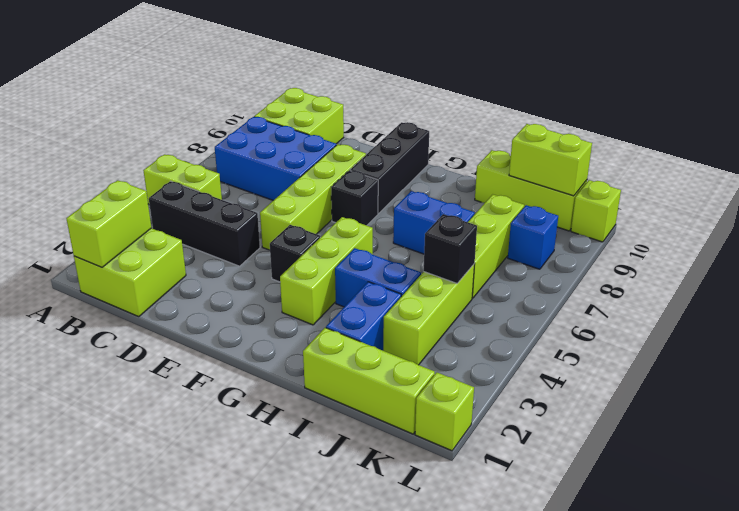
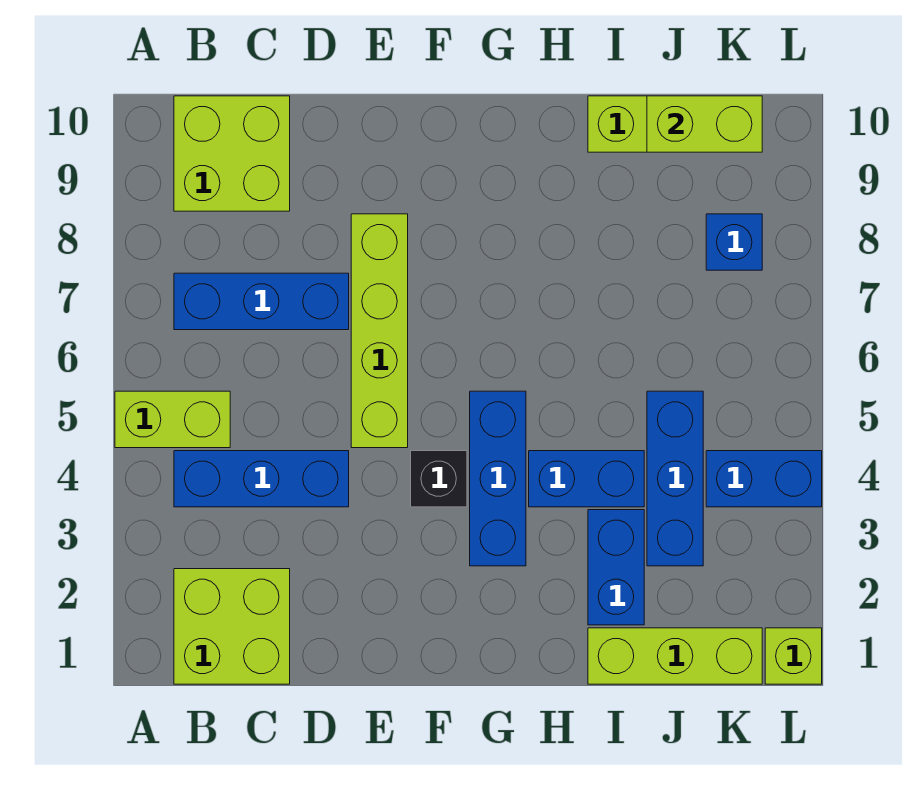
lime 1x2 brick [66,180,151,267] -> none
black 1x3 brick [149,181,260,266] -> blue 1x3 brick [174,451,349,507]
blue 2x3 brick [215,117,336,201] -> blue 1x3 brick [174,273,349,330]
black 1x1 brick [331,170,378,225] -> none
black 1x3 brick [350,122,429,214] -> none
lime 1x3 brick [280,217,373,325] -> blue 1x3 brick [470,391,526,566]
blue 1x2 brick [393,191,475,254] -> blue 1x2 brick moved to [706,451,822,507]
lime 1x3 brick [383,265,474,365] -> blue 1x3 brick [647,391,703,566]
black 1x1 brick [424,214,477,283] -> none
lime 1x3 brick [468,194,524,298] -> none
lime 1x1 brick [571,180,621,242] -> none

